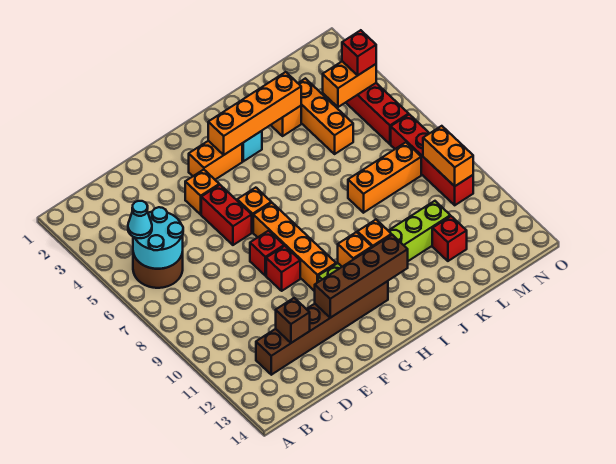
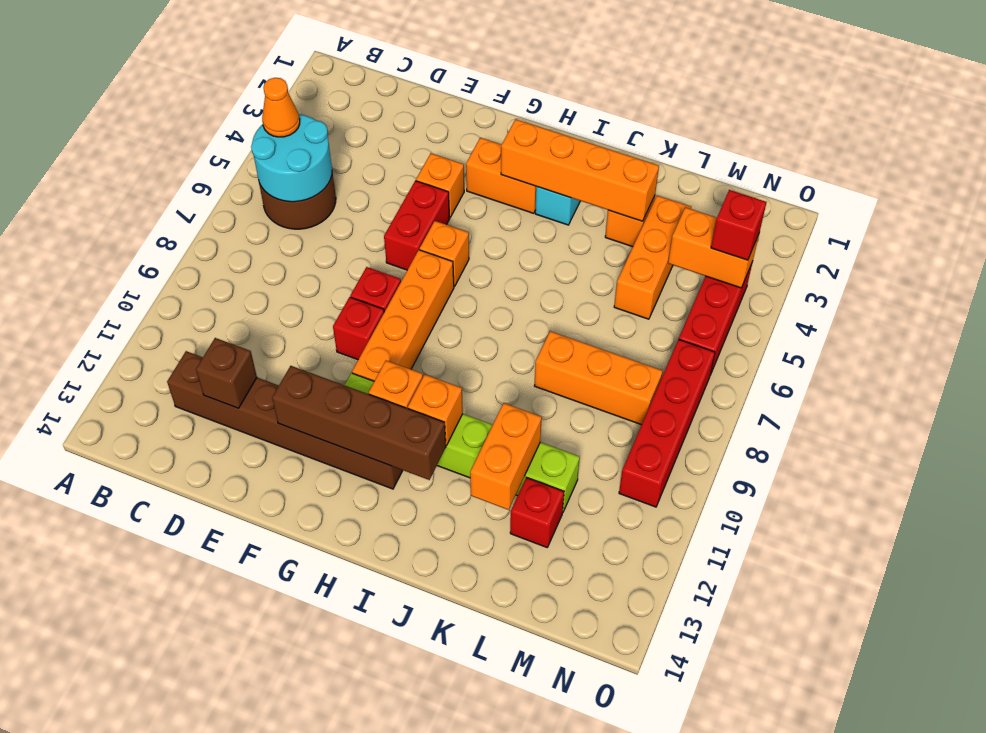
cyan 1x1 cone [128,201,152,238] -> orange 1x1 cone [262,78,300,137]
orange 1x2 brick [423,126,473,186] -> orange 1x2 brick moved to [470,403,542,510]

